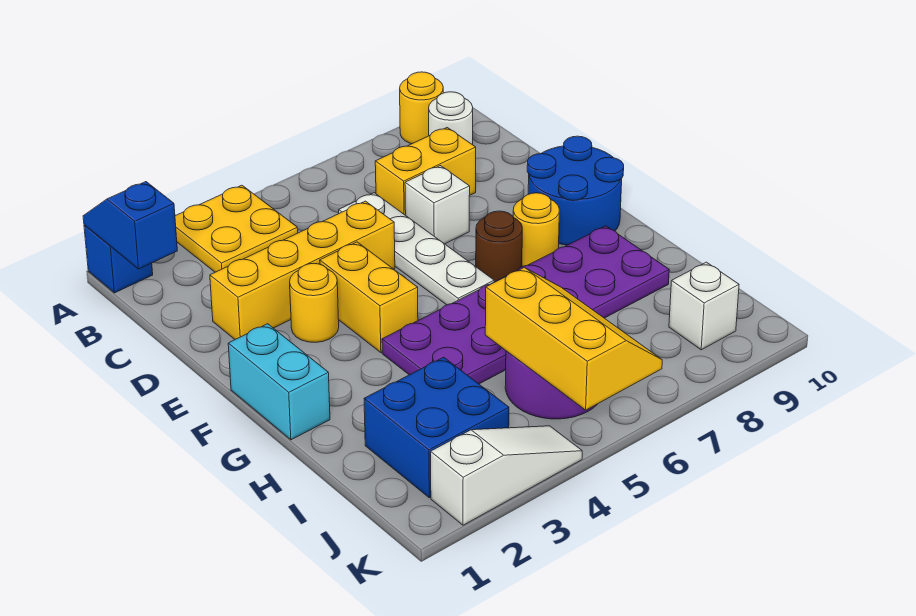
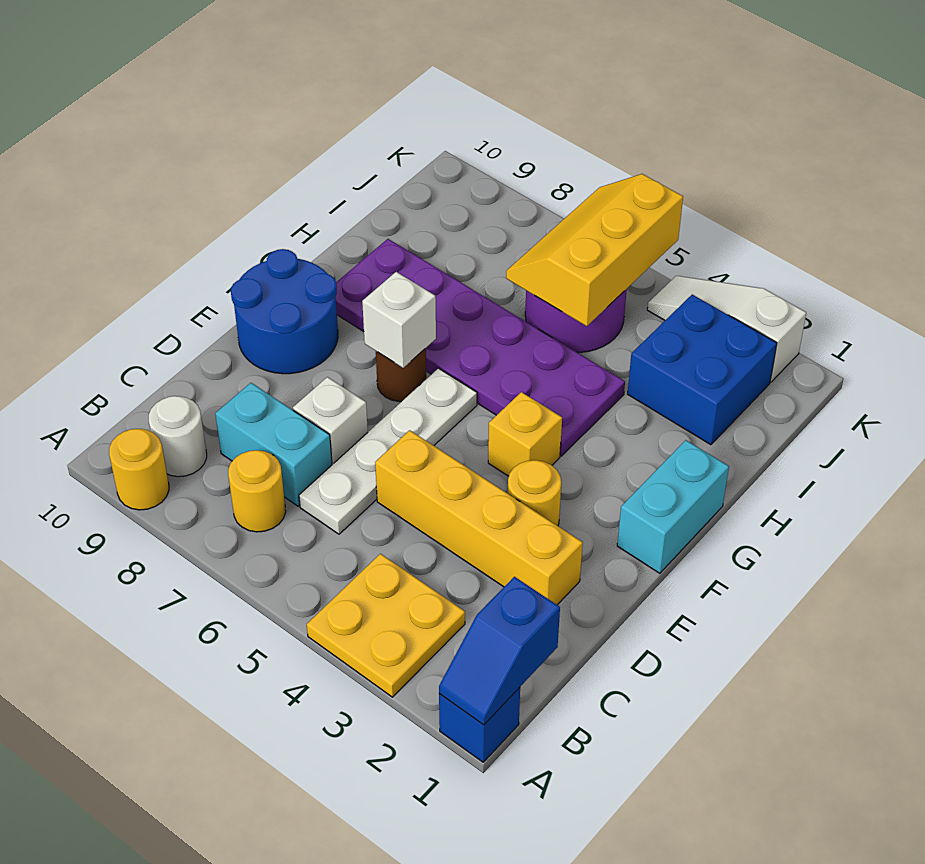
yellow 1x2 brick [375,128,476,215] -> cyan 1x2 brick [215,383,332,506]
yellow 1x2 brick [320,242,418,353] -> yellow 1x1 brick [488,392,562,476]
yellow 1x1 round brick [513,193,559,267] -> yellow 1x1 round brick moved to [228,450,286,532]
white 1x1 brick [669,262,739,350] -> white 1x1 brick moved to [362,272,436,368]

